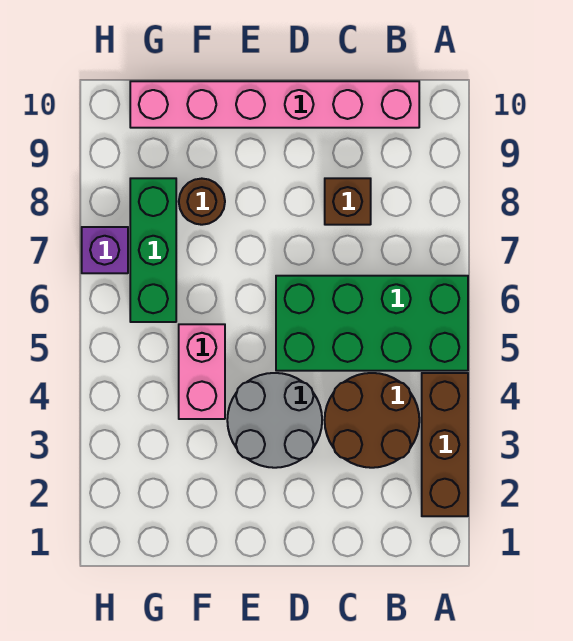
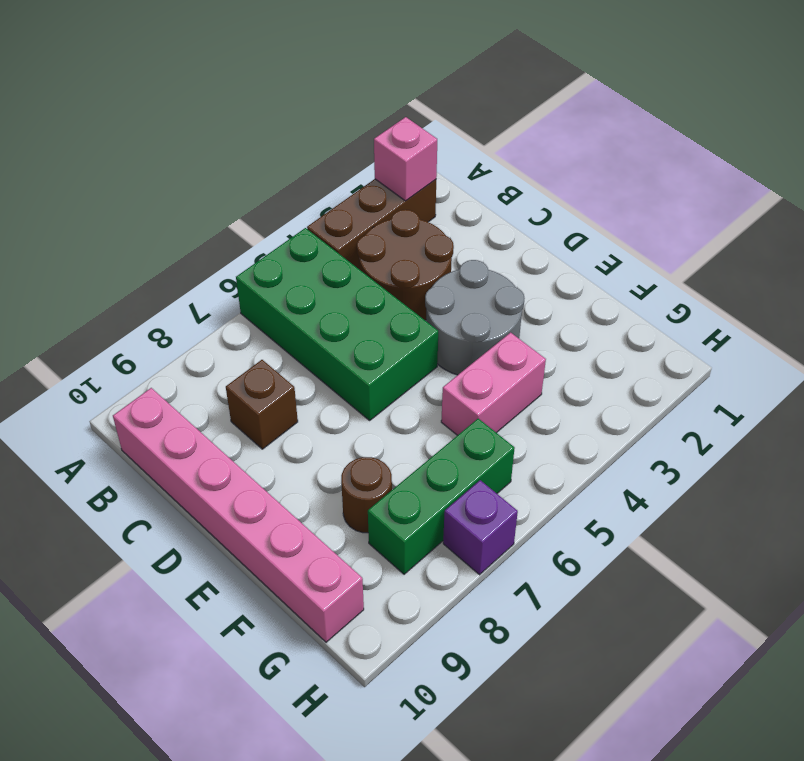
none -> pink 1x1 brick [374,117,437,201]

